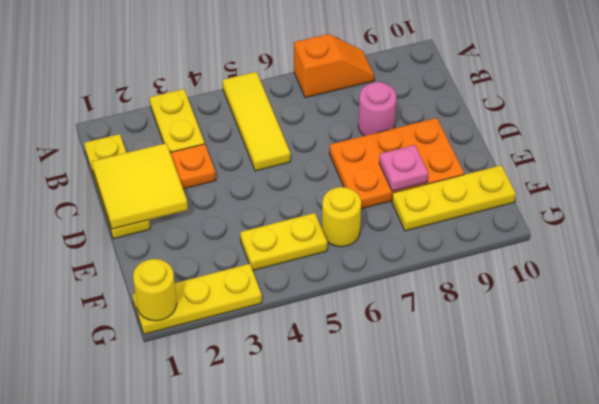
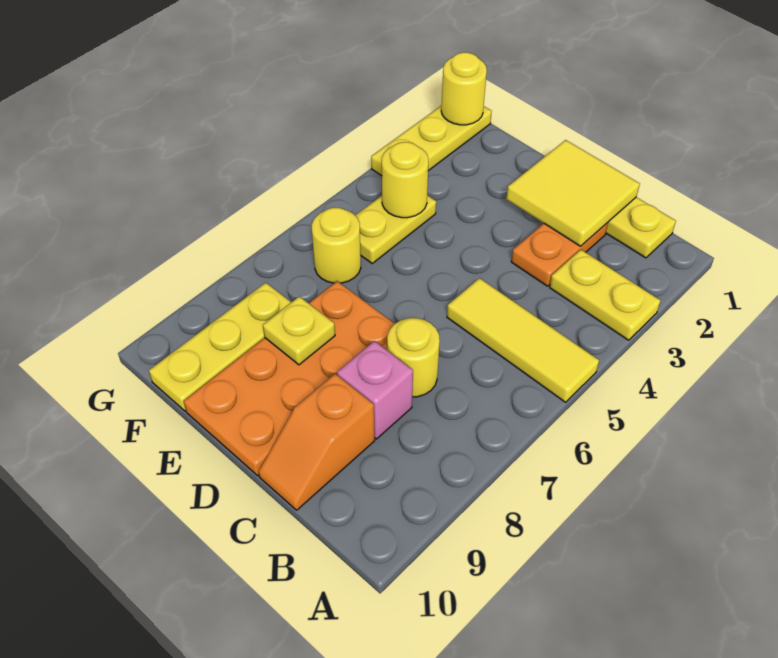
orange 1x2 slope [294,34,374,98] -> orange 1x2 slope moved to [259,374,375,510]
none -> yellow 1x1 round brick [387,318,440,397]
pink 1x1 round brick [358,82,396,136] -> pink 1x1 brick [337,341,413,439]
orange 2x3 plate [329,118,464,209] -> orange 2x4 plate [184,281,394,476]
pink 1x1 plate [379,145,428,191] -> yellow 1x1 plate [263,296,335,365]
none -> yellow 1x1 round brick [382,142,428,218]

